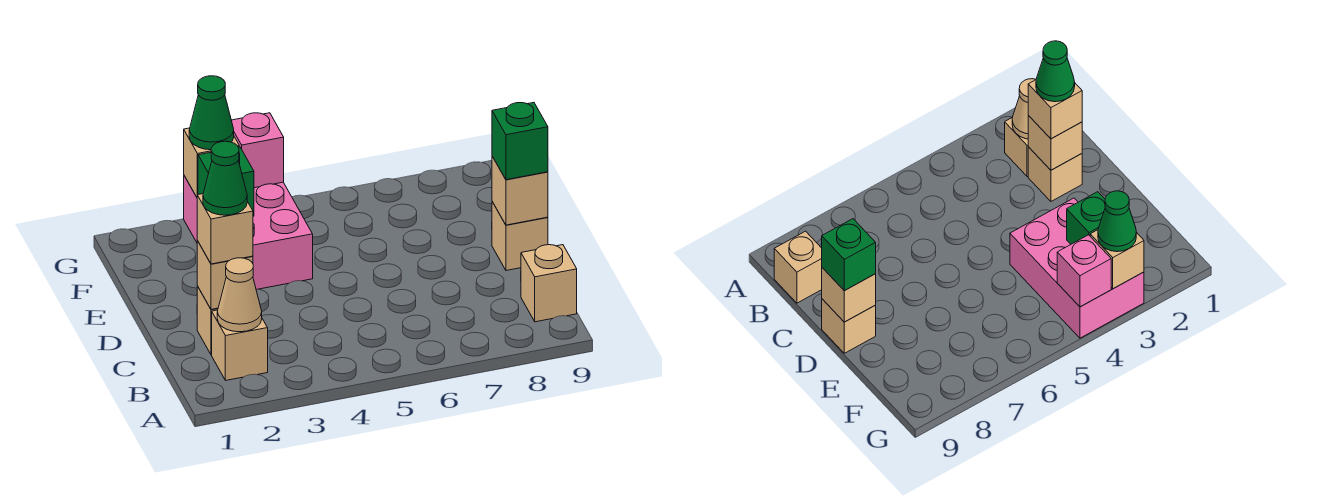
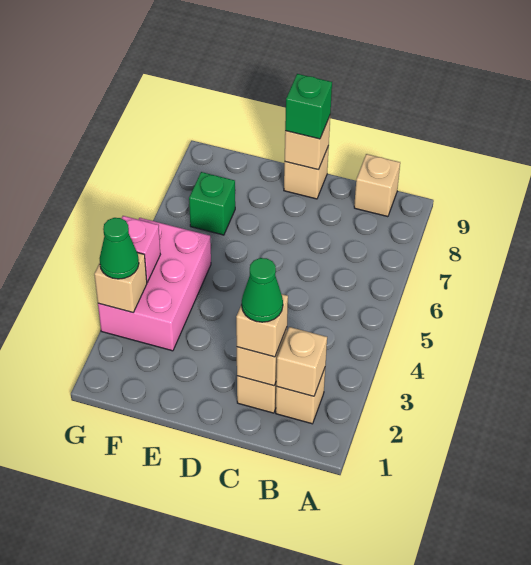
tan 1x1 cone [217,258,262,332] -> tan 1x1 brick [276,327,327,396]
pink 2x3 brick [184,176,313,289] -> pink 2x3 brick turned to [98,218,211,351]
green 1x1 brick [198,147,254,216] -> green 1x1 brick moved to [189,172,235,235]

